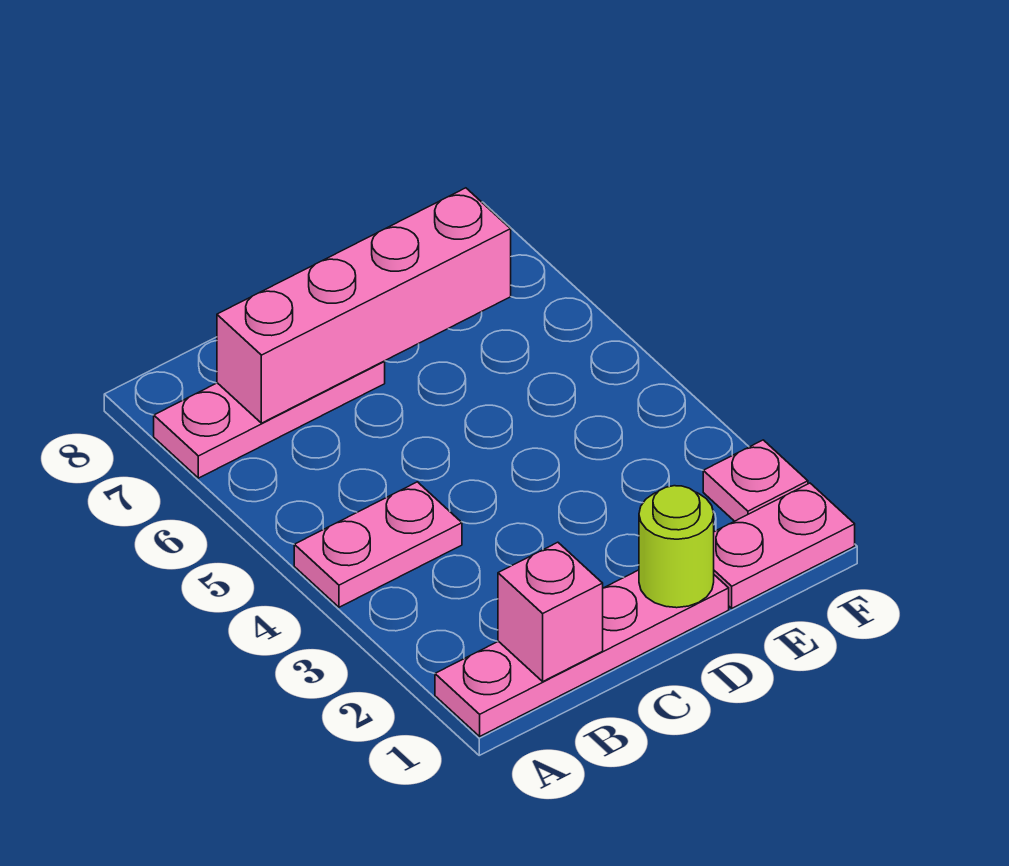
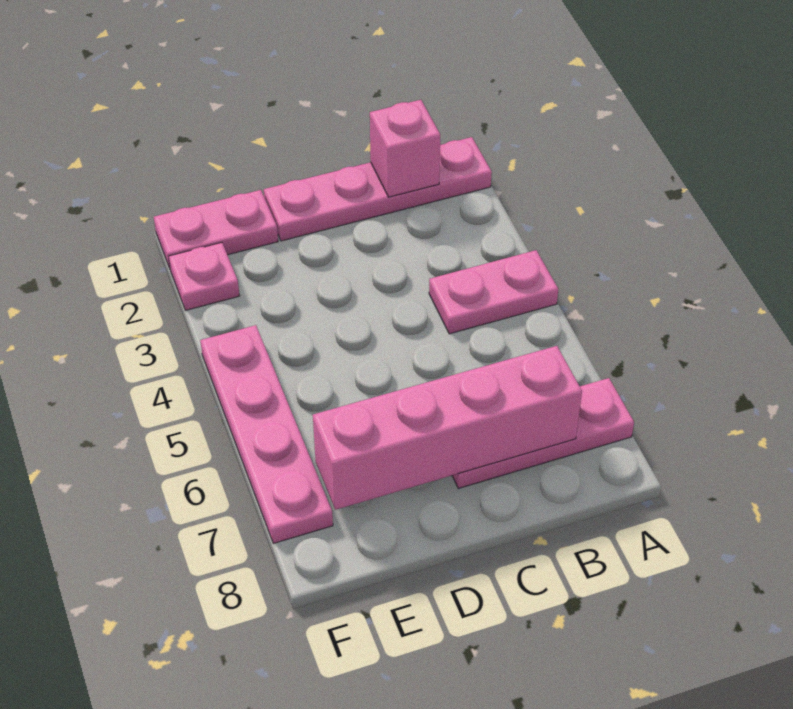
lime 1x1 round brick [639,486,714,608] -> none
none -> pink 1x4 plate [200,325,333,543]

